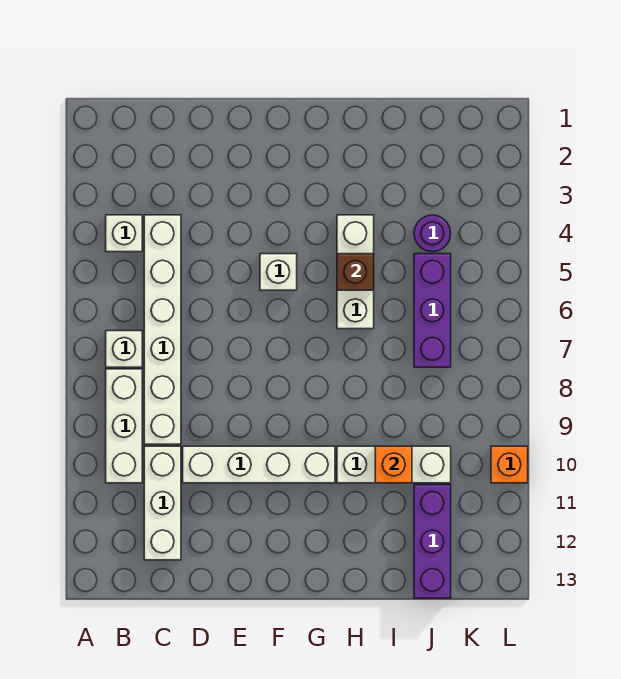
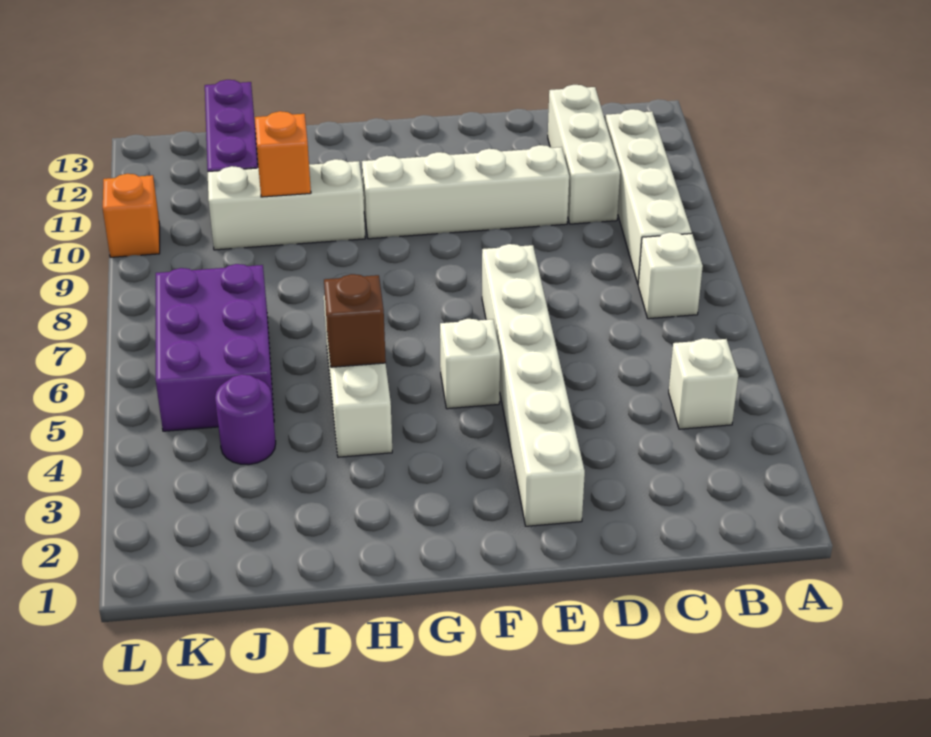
white 1x3 brick [106,369,142,483] -> white 1x4 brick [605,109,692,284]
white 1x6 brick [144,215,181,444] -> white 1x6 brick moved to [482,244,585,526]
purple 1x3 brick [414,254,451,367] -> purple 2x3 brick [156,264,274,431]

